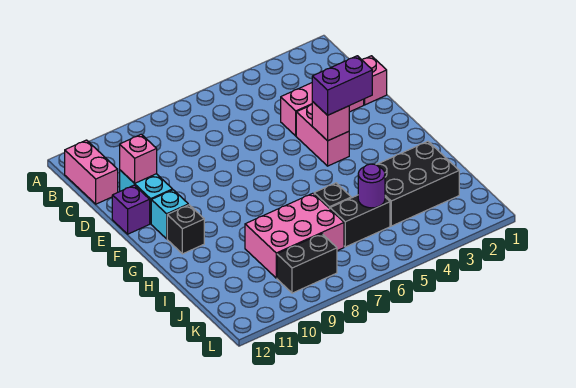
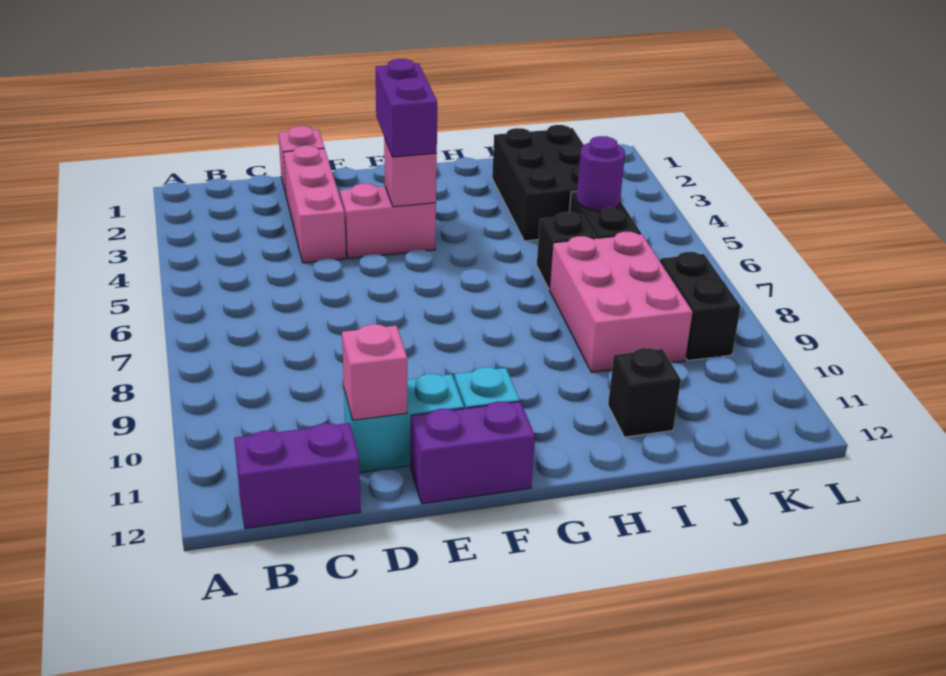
pink 1x2 brick [65,140,118,204] -> purple 1x2 brick [234,423,361,528]
purple 1x1 brick [112,185,150,234] -> purple 1x2 brick [411,401,535,504]
black 1x1 brick [167,205,204,254] -> black 1x1 brick moved to [608,348,681,437]

